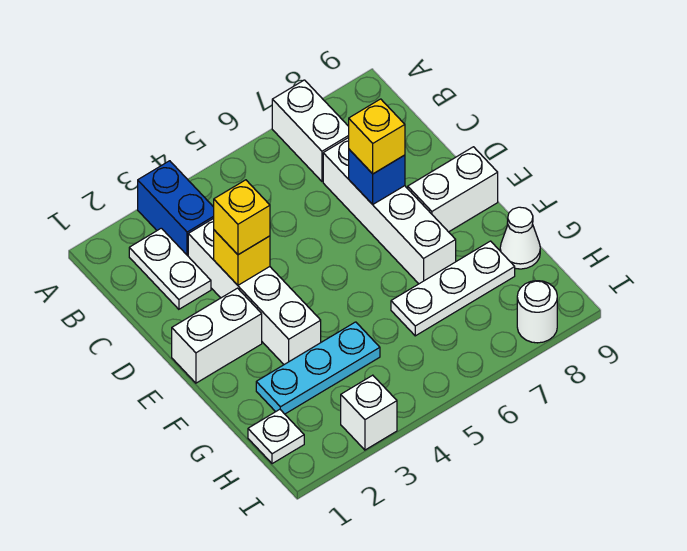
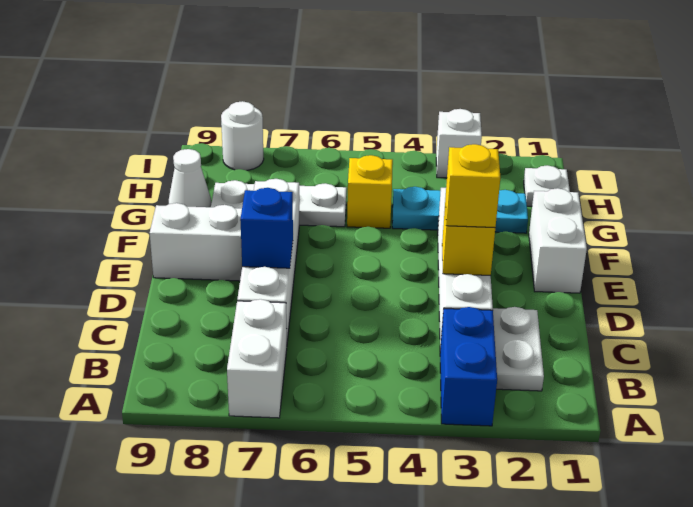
yellow 1x1 brick [349,99,405,174] -> yellow 1x1 brick moved to [347,155,393,228]
white 1x2 brick [172,288,262,383] -> white 1x2 brick turned to [529,188,587,293]

